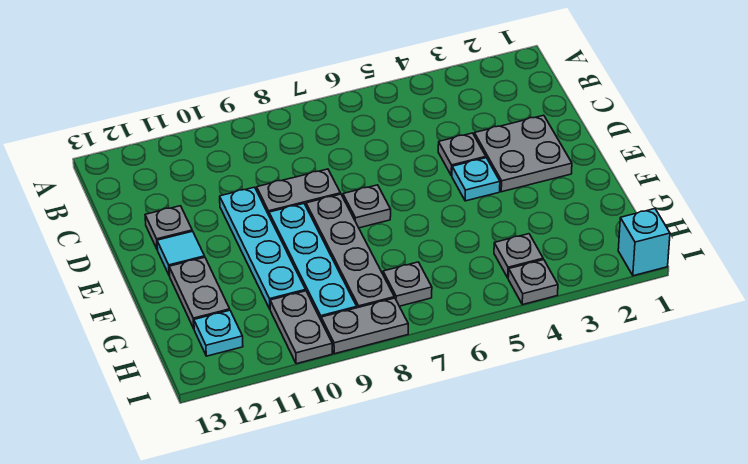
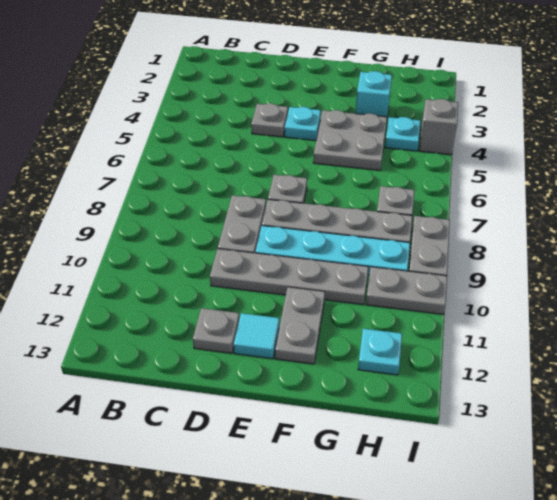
grey 2x2 plate [474,115,572,192] -> grey 2x2 plate moved to [313,110,387,170]
cyan 1x4 plate [220,187,306,309] -> grey 1x4 plate [210,249,368,305]
grey 1x2 plate [169,257,230,328] -> grey 1x2 plate turned to [275,287,325,364]
grey 1x1 plate [494,234,543,278] -> cyan 1x1 plate [385,117,421,151]
cyan 1x1 brick [618,209,670,276] -> cyan 1x1 brick moved to [355,71,392,117]
grey 1x1 plate [508,260,558,305] -> grey 1x1 brick [419,99,458,155]

